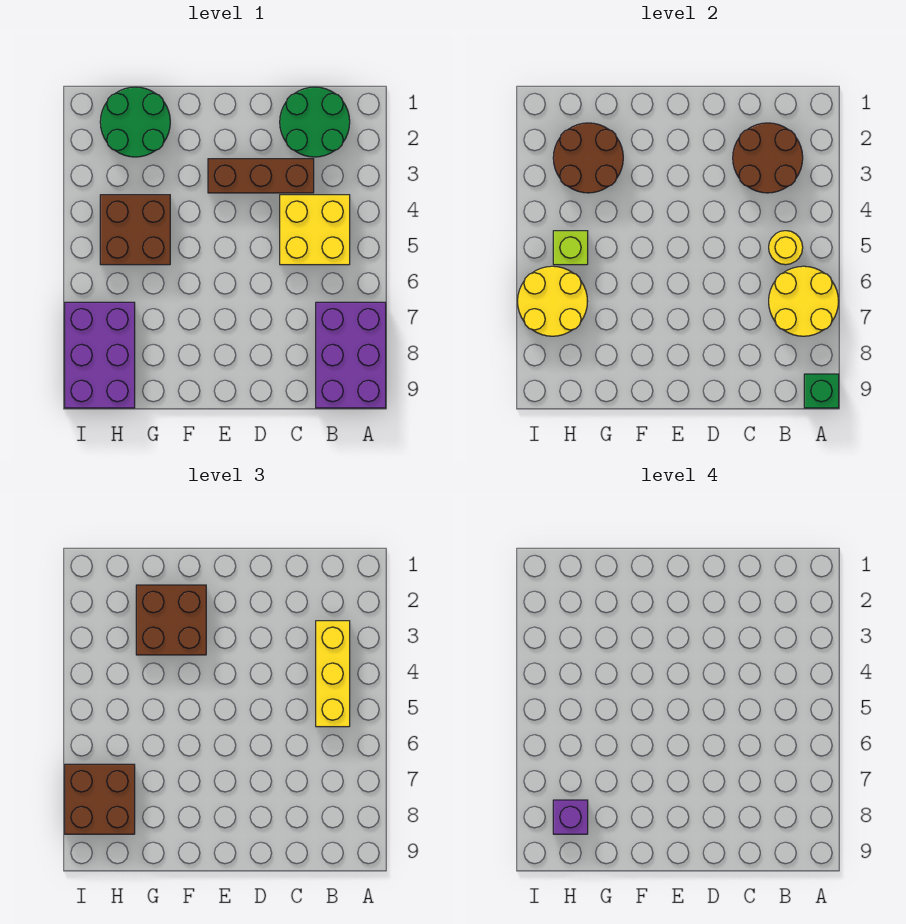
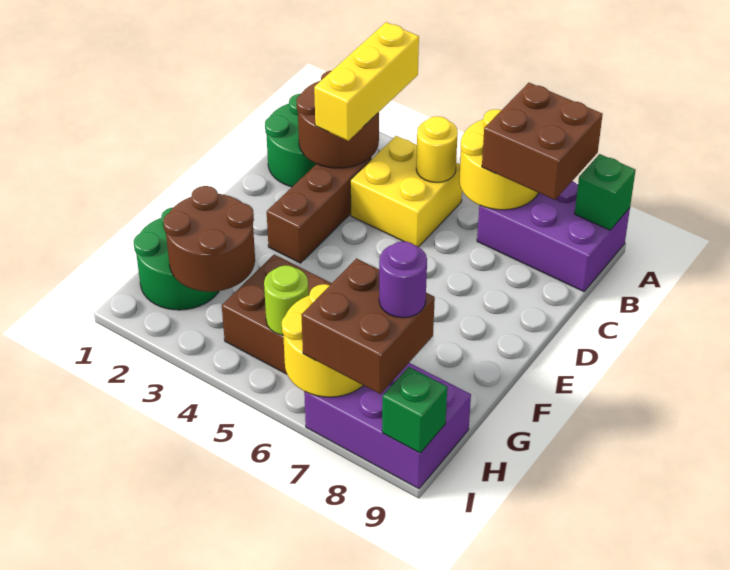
yellow 1x3 brick [316,621,350,727] -> yellow 1x3 brick turned to [314,22,419,141]
brown 2x2 brick [136,585,206,655] -> brown 2x2 brick moved to [482,83,603,200]
lime 1x1 brick [553,231,588,265] -> lime 1x1 round brick [264,265,309,335]
purple 1x1 brick [553,800,588,834] -> purple 1x1 round brick [379,242,427,318]
none -> green 1x1 brick [382,367,447,453]

